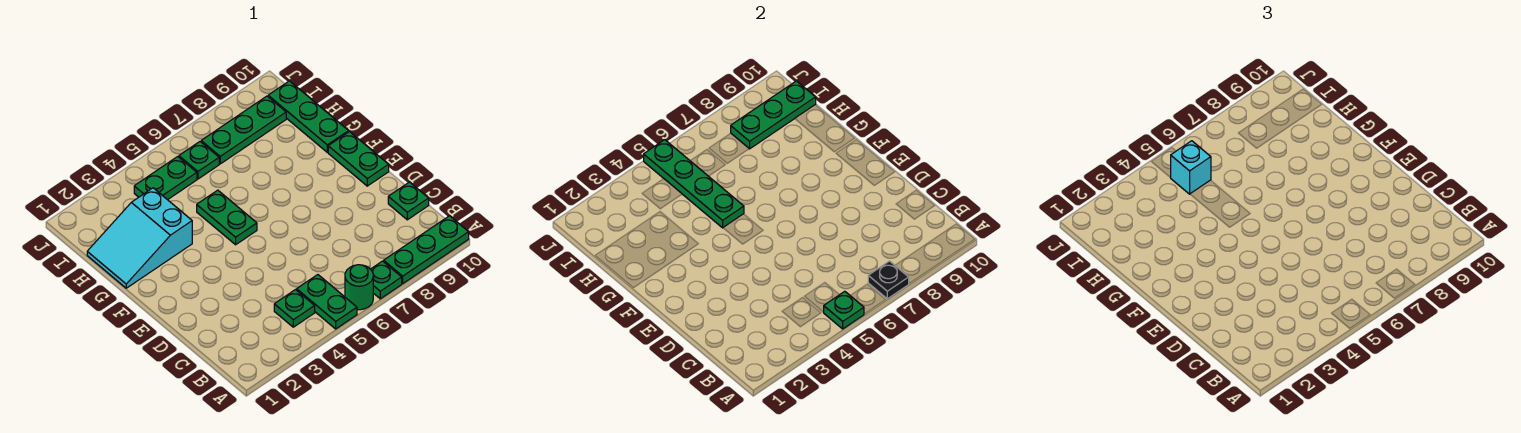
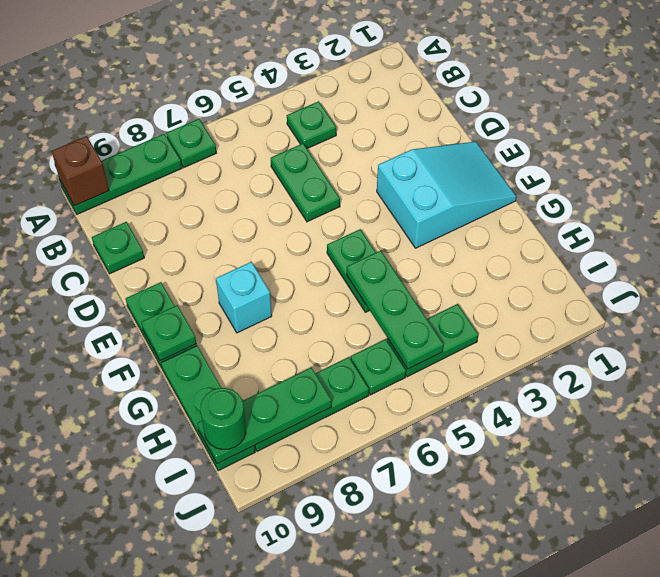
green 1x2 plate [297,275,357,329] -> green 1x2 plate moved to [271,143,340,222]
green 1x1 plate [823,291,864,329] -> green 1x1 plate moved to [141,305,196,361]
green 1x1 round brick [345,265,373,310] -> green 1x1 round brick moved to [200,388,246,449]
black 1x1 plate [868,261,909,299] -> none
none -> brown 1x1 brick [52,136,109,206]
cyan 2x3 slope [87,188,192,288] -> cyan 2x3 slope moved to [377,142,516,248]
green 1x4 plate [644,140,744,228] -> green 1x3 plate [347,251,444,369]
cyan 1x1 brick [1171,141,1211,194] -> cyan 1x1 brick moved to [216,262,272,333]

